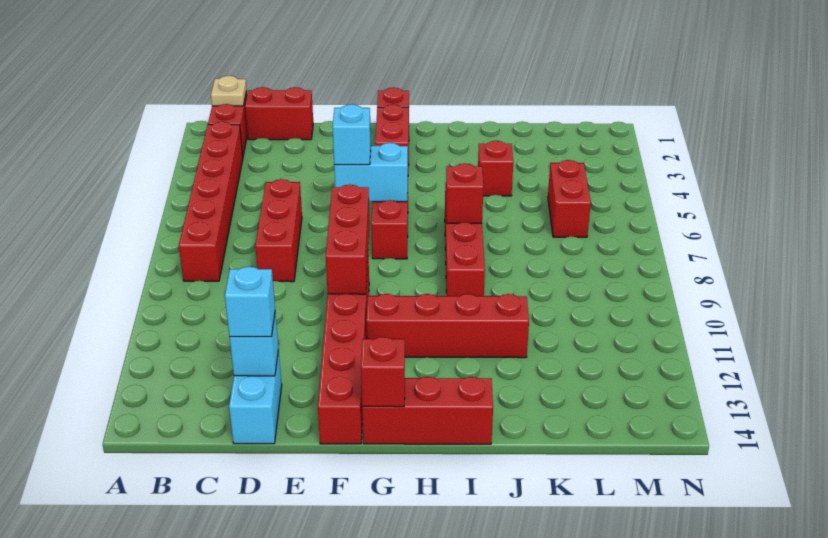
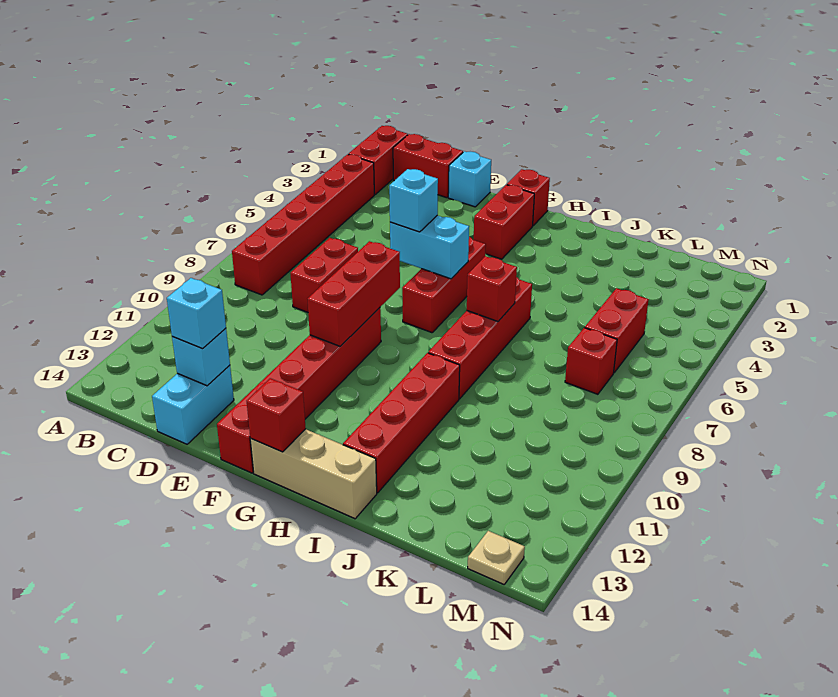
tan 1x1 plate [211,76,247,106] -> tan 1x1 plate moved to [468,531,525,584]
red 1x3 brick [255,179,302,282] -> red 1x2 brick [290,238,358,312]
none -> cyan 1x1 brick [448,151,491,207]
red 1x4 brick [366,294,529,358] -> red 1x4 brick turned to [343,353,460,493]
red 1x3 brick [362,377,493,444] -> tan 1x3 brick [250,429,377,519]
red 1x1 brick [478,141,513,196] -> red 1x1 brick moved to [565,328,617,394]

